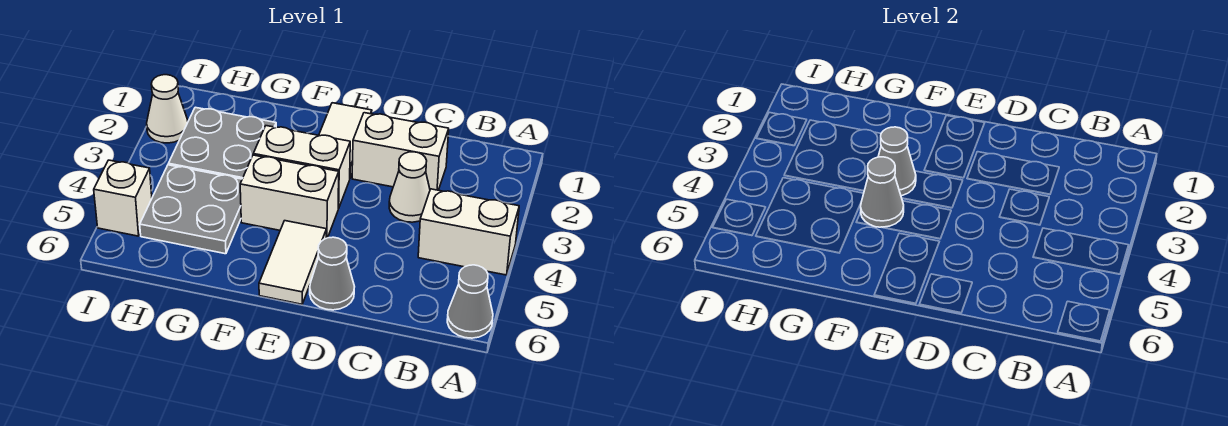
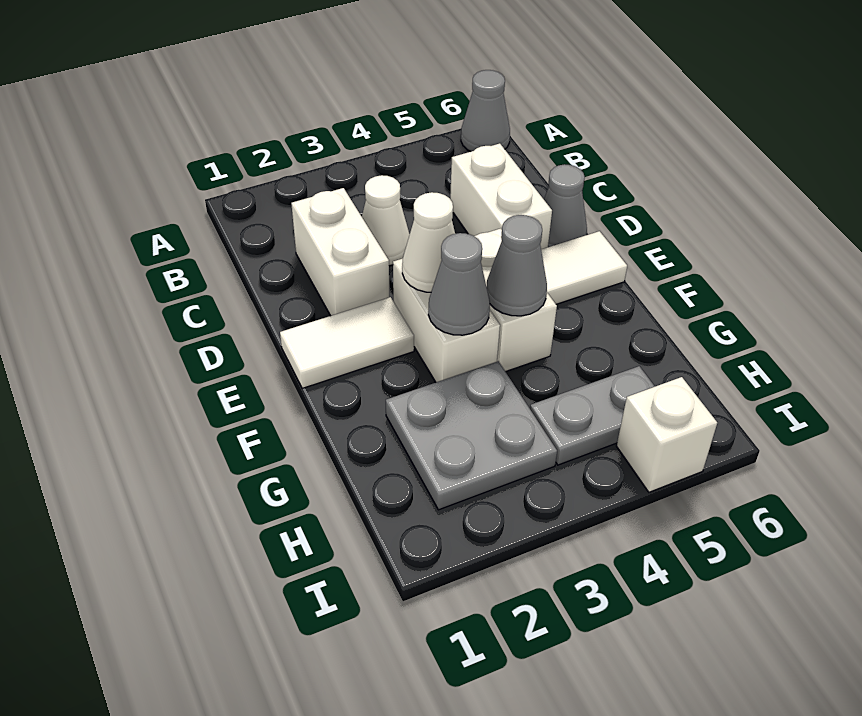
white 1x2 brick [418,189,519,275] -> white 1x2 brick moved to [450,143,552,249]
grey 2x2 plate [140,165,242,254] -> grey 1x2 plate [530,366,655,465]
white 1x1 cone [147,75,188,143] -> white 1x1 cone moved to [402,192,455,292]

